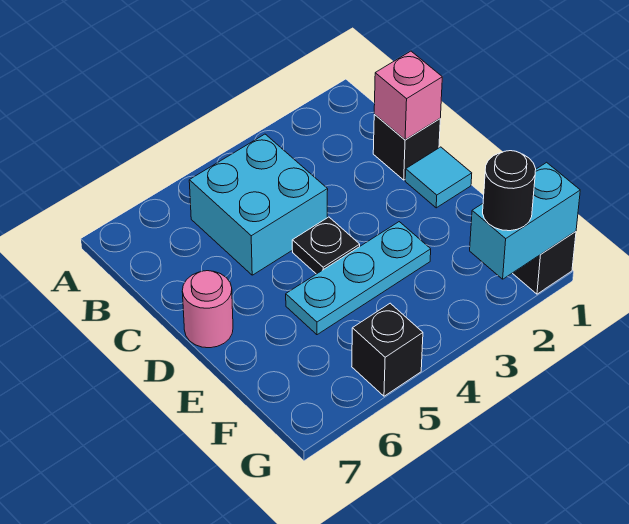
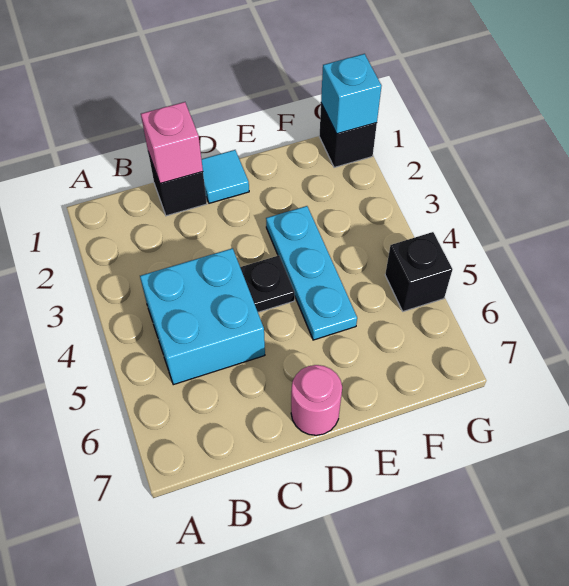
cyan 1x2 brick [470,162,580,279] -> cyan 1x1 brick [321,54,381,134]
black 1x1 round brick [483,151,536,231] -> none

